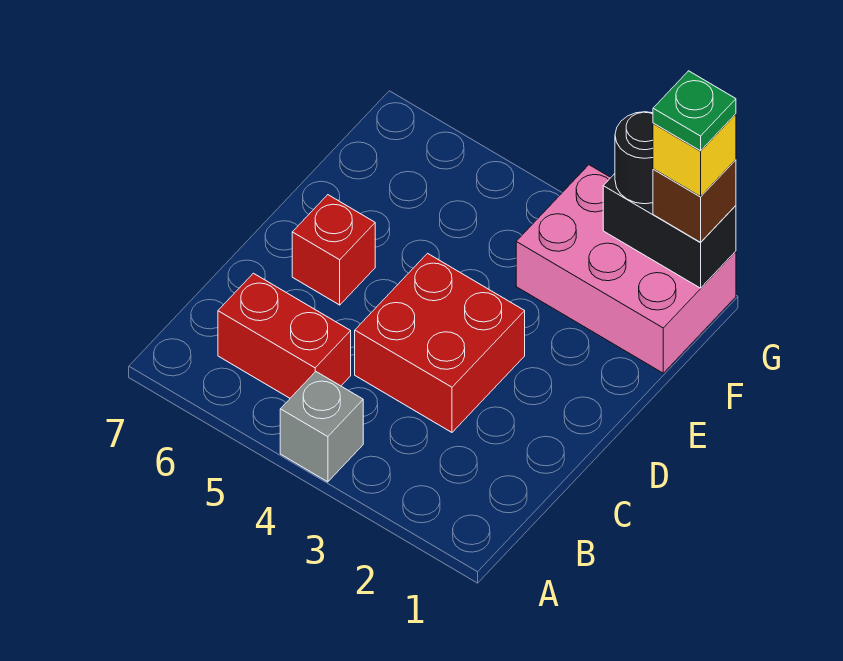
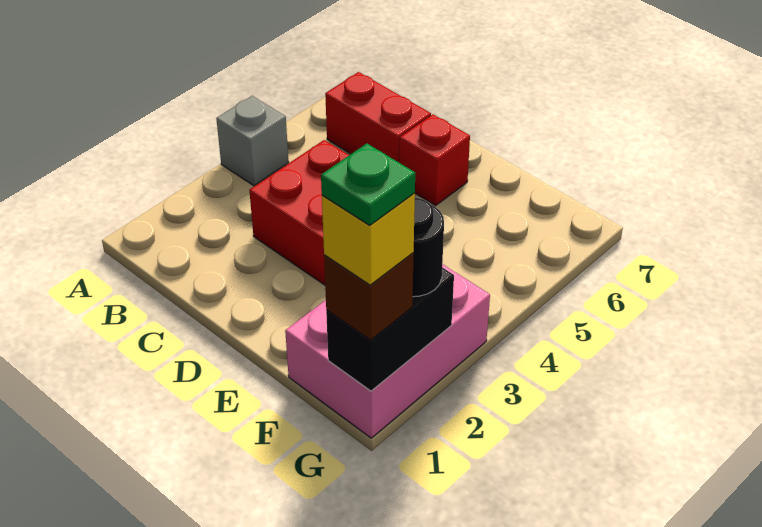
red 1x2 brick [218,273,351,398] -> red 1x2 brick turned to [325,72,431,163]

